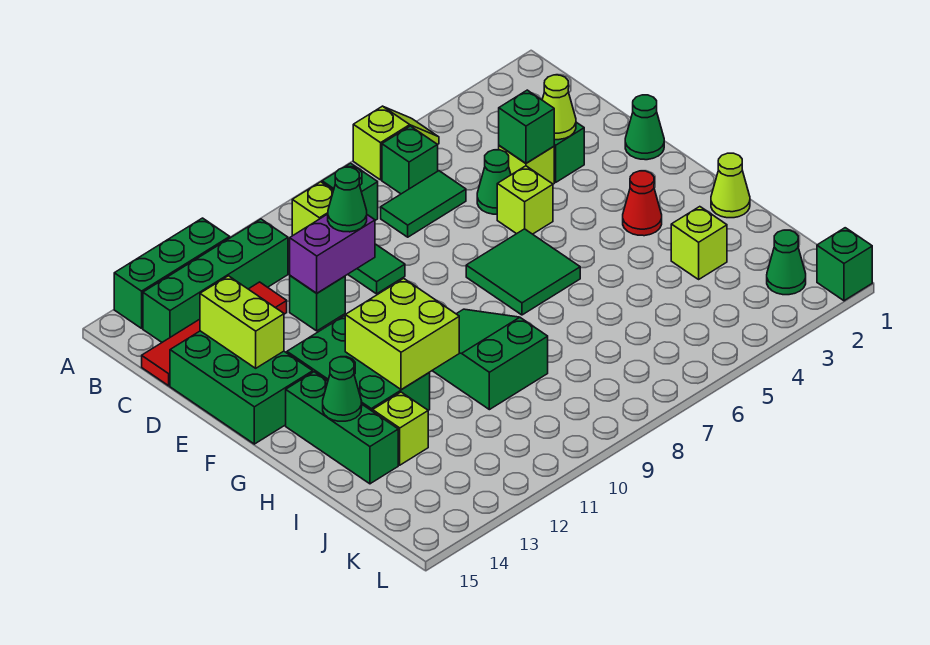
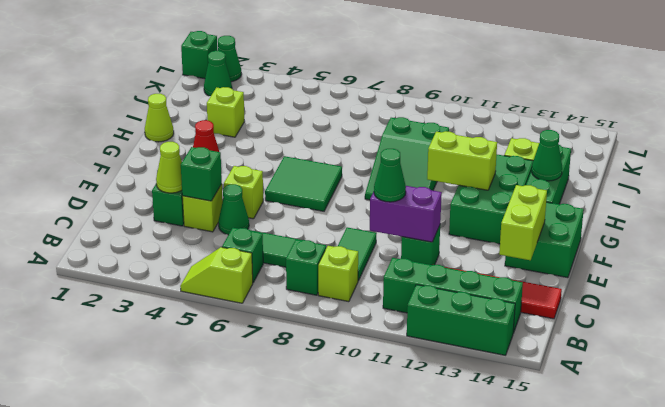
green 2x3 brick [170,331,313,444] -> green 2x2 brick [505,202,584,278]
green 1x1 cone [625,95,664,160] -> green 1x1 cone moved to [218,36,241,82]
lime 2x2 brick [345,278,459,390] -> lime 1x2 brick [427,131,497,190]

